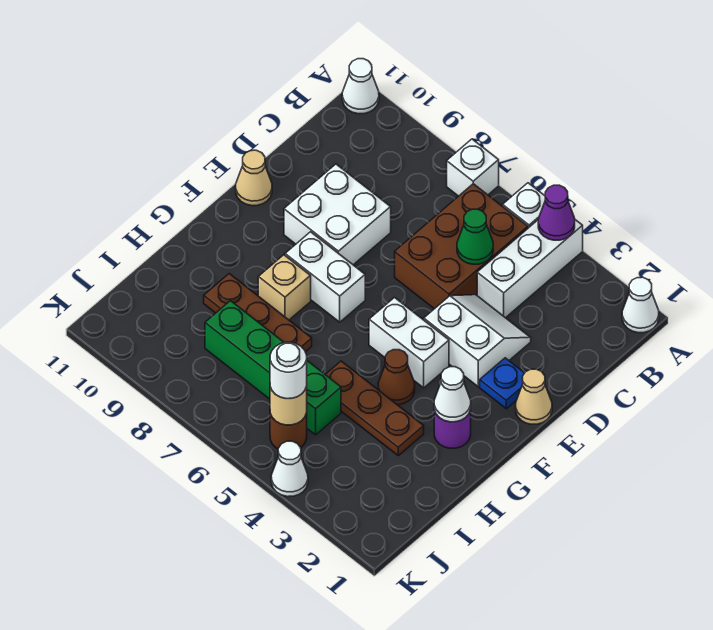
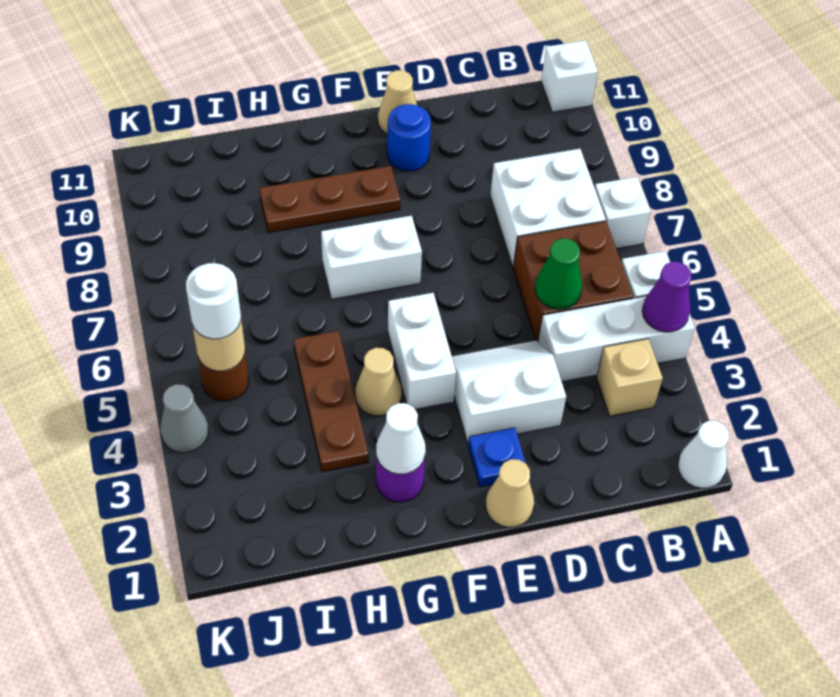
white 1x1 cone [342,59,379,114] -> white 1x1 brick [541,40,598,112]
brown 2x3 brick [395,184,528,309] -> brown 2x2 brick [513,221,633,342]
white 2x2 slope [424,295,531,387] -> white 2x2 slope turned to [452,341,566,443]
white 2x2 brick [284,164,391,265] -> white 2x2 brick moved to [490,149,606,267]
none -> blue 1x1 round brick [387,104,431,171]
white 1x2 brick [285,232,365,322] -> white 1x2 brick turned to [321,216,422,299]
brown 1x1 cone [378,350,415,405] -> tan 1x1 cone [355,348,402,416]
tan 1x1 brick [258,255,311,320] -> tan 1x1 brick moved to [597,339,663,416]
brown 1x3 plate [204,274,312,352] -> brown 1x3 plate turned to [260,166,400,233]
green 1x4 brick [205,301,341,435] -> none
white 1x1 cone [271,441,308,497] -> grey 1x1 cone [160,384,208,453]

